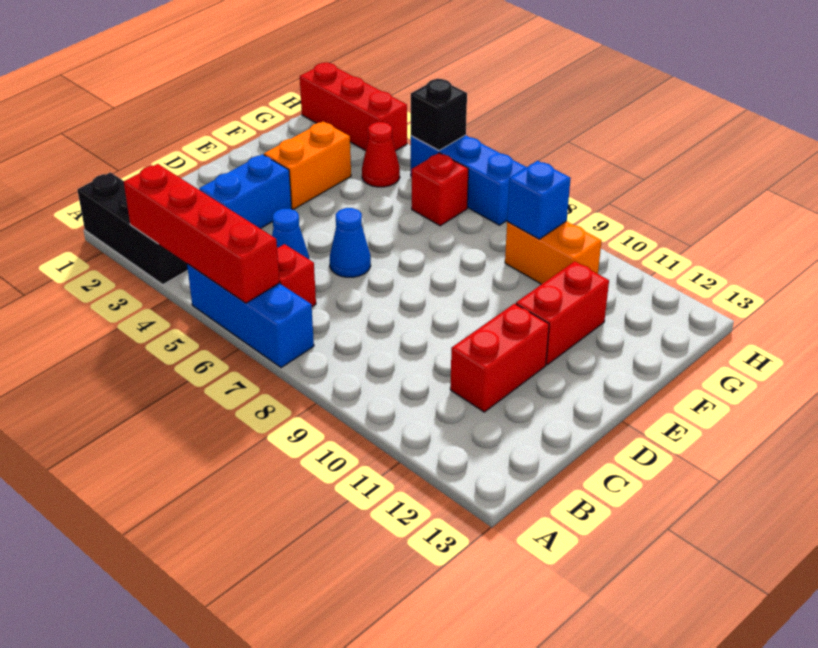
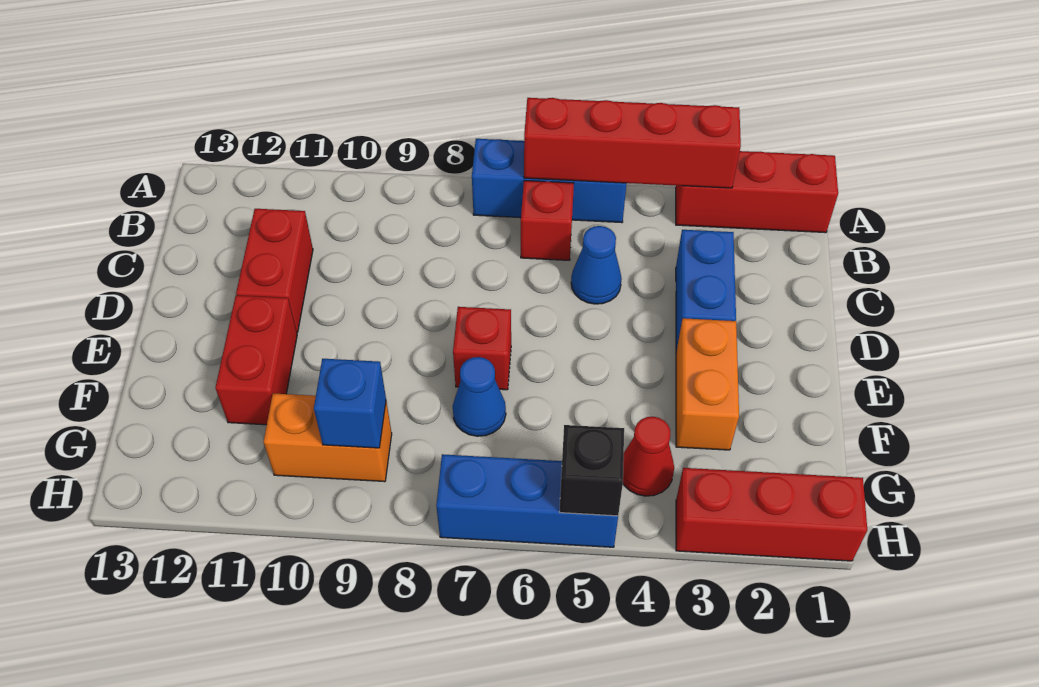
black 1x3 brick [77,172,188,284] -> red 1x3 brick [676,151,838,233]
blue 1x1 cone [330,208,371,277] -> blue 1x1 cone moved to [453,357,506,436]
red 1x1 brick [412,153,468,226] -> red 1x1 brick moved to [453,307,511,390]

